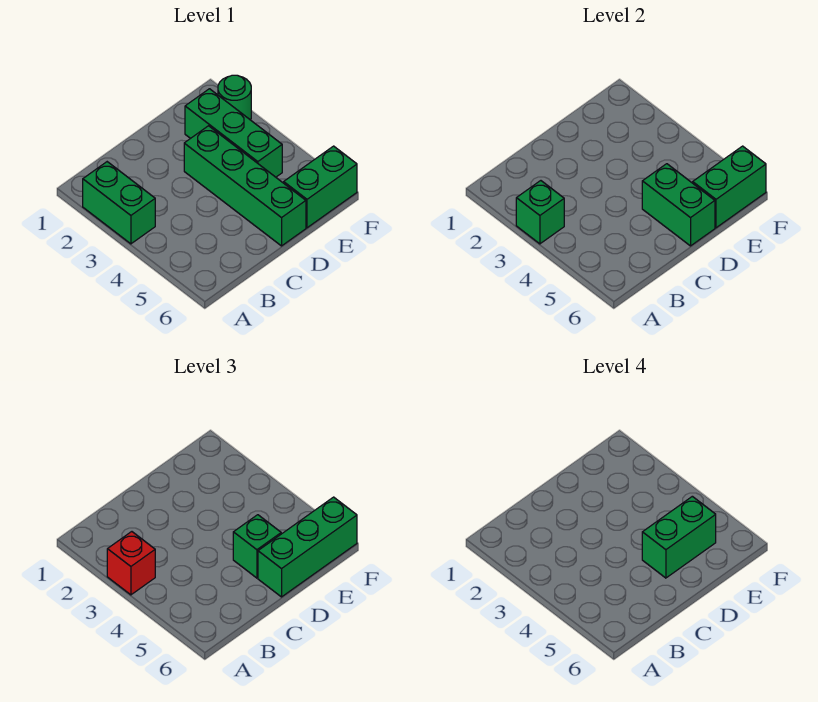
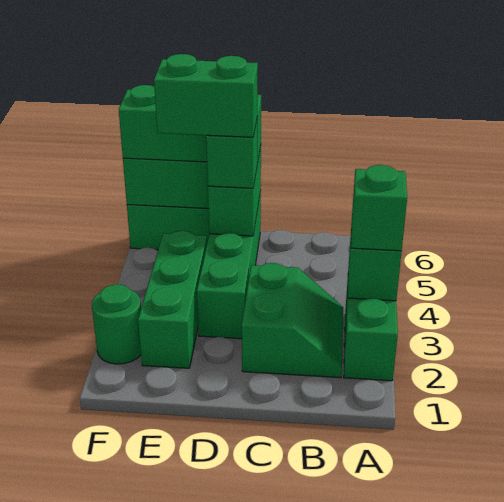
red 1x1 brick [107,532,155,595] -> green 1x1 brick [351,165,407,251]
none -> green 2x2 slope [242,263,343,378]

